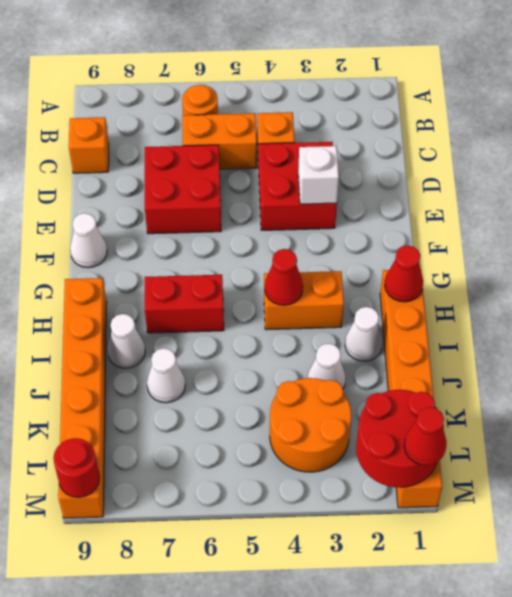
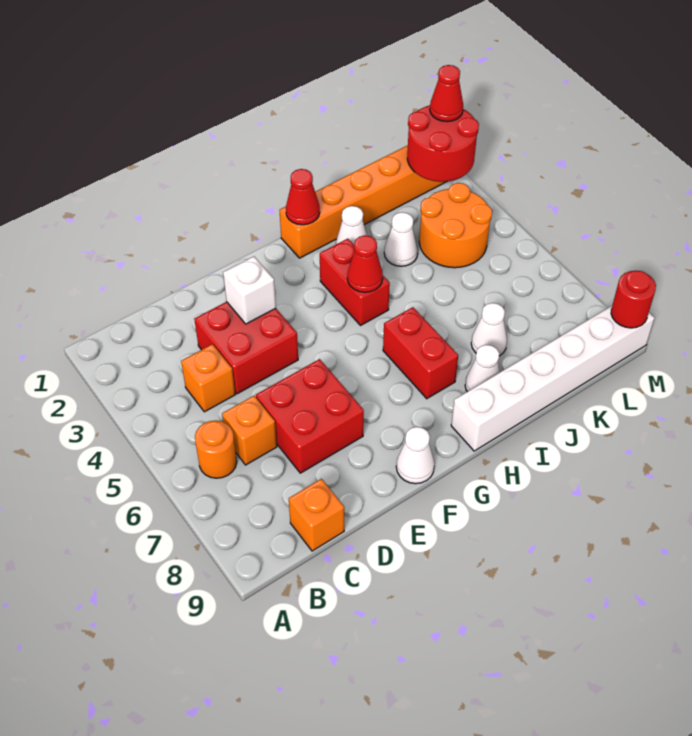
orange 1x2 brick [182,113,257,169] -> orange 1x1 brick [222,396,277,465]
orange 1x2 brick [264,271,344,330] -> red 1x2 brick [320,239,390,326]
orange 1x6 brick [58,278,107,518] -> white 1x6 brick [451,306,655,451]

